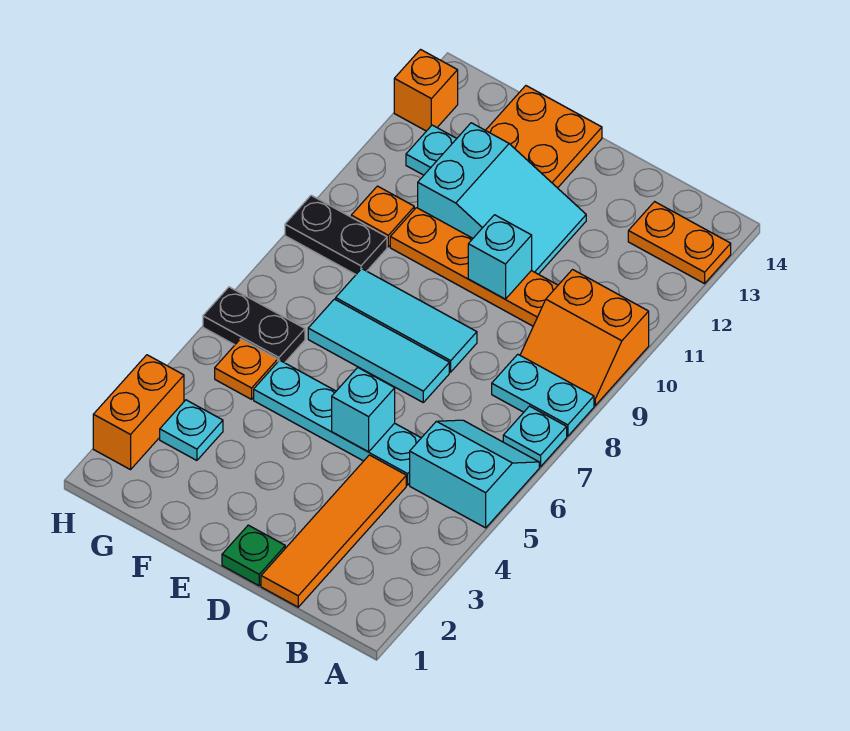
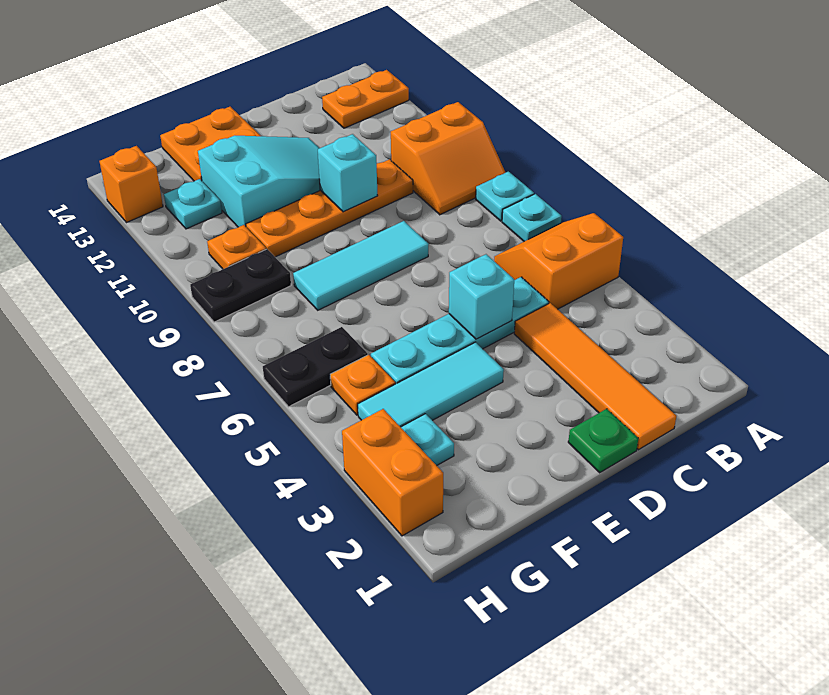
cyan 2x2 slope [410,420,539,528] -> orange 2x2 slope [494,213,623,309]
cyan 1x2 plate [492,354,594,436] -> cyan 1x1 plate [476,172,534,221]
cyan 1x3 tile [308,299,449,402] -> cyan 1x3 tile moved to [358,342,504,427]

